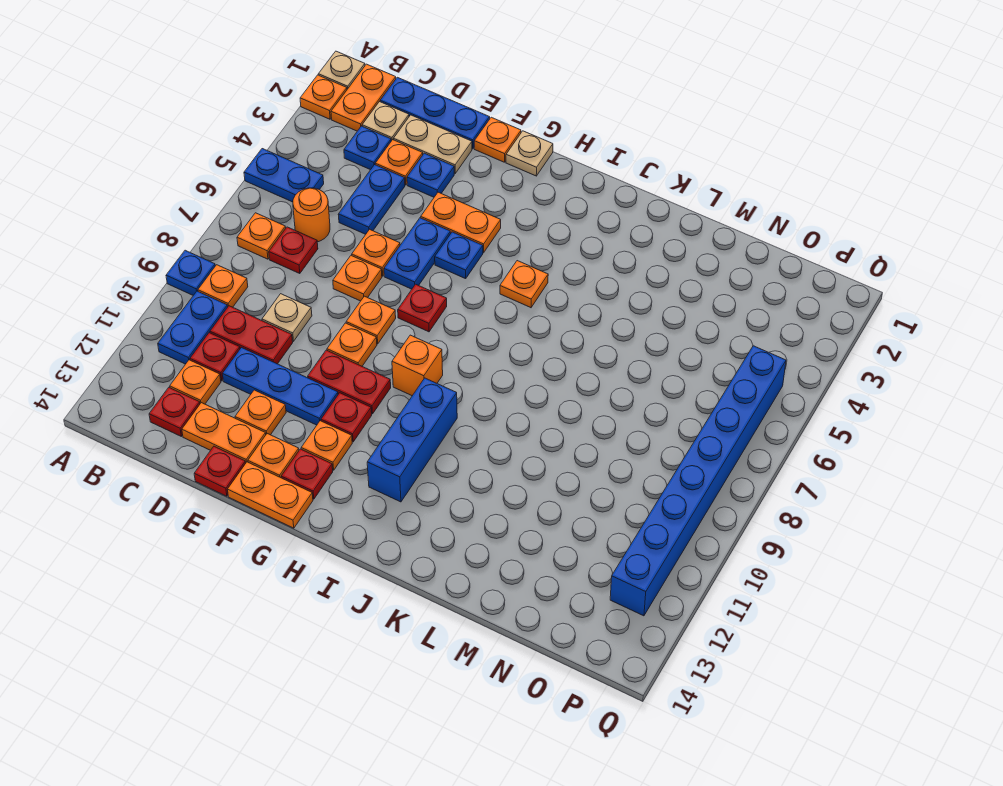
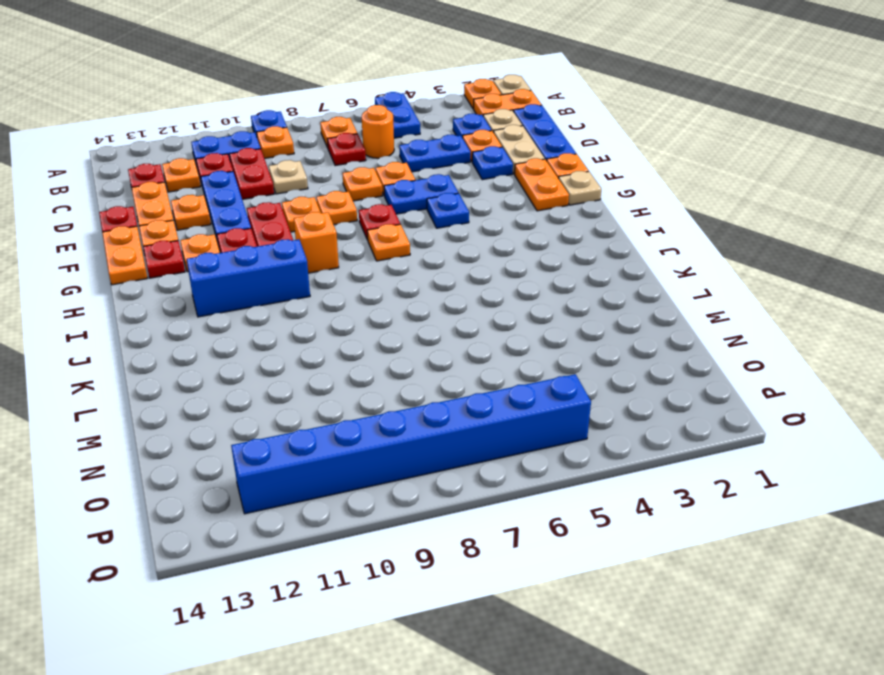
orange 1x2 plate [421,192,501,252] -> orange 1x2 plate moved to [515,158,569,211]
orange 1x1 plate [500,261,548,308] -> orange 1x1 plate moved to [367,224,410,261]

